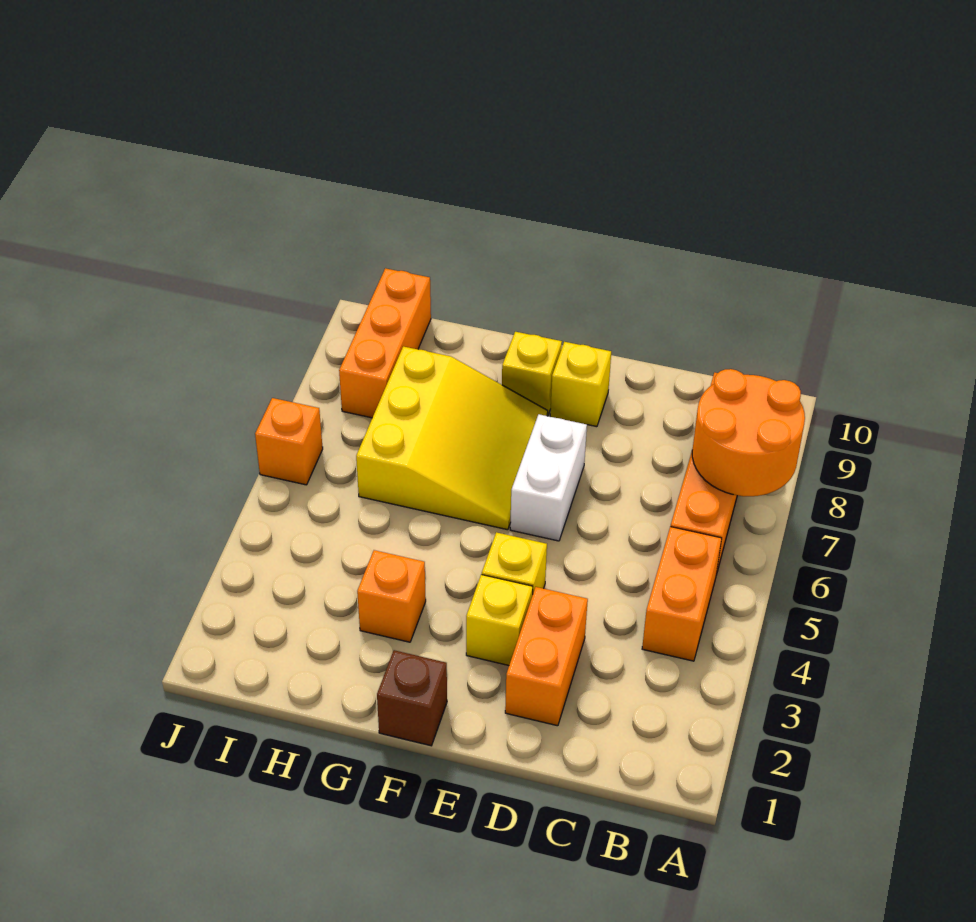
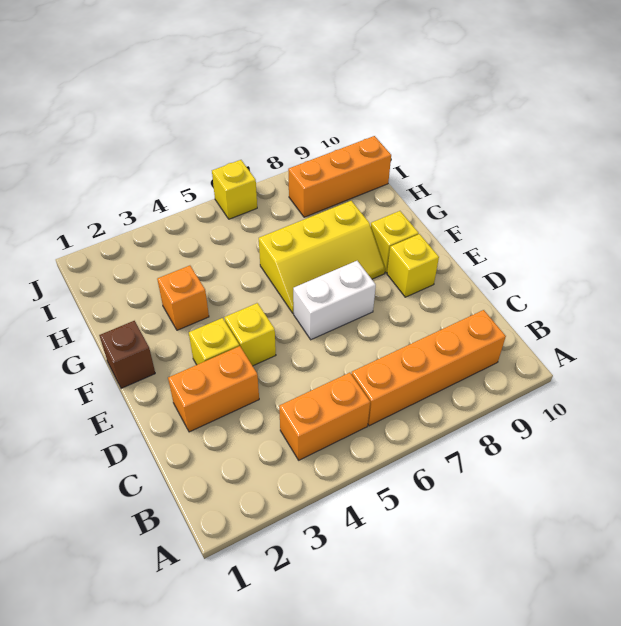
orange 2x2 round brick [692,369,805,496] -> none
yellow 3x3 slope [356,346,548,530] -> yellow 2x3 slope [259,201,385,313]
orange 1x1 brick [255,398,323,485] -> yellow 1x1 brick [212,160,257,219]

